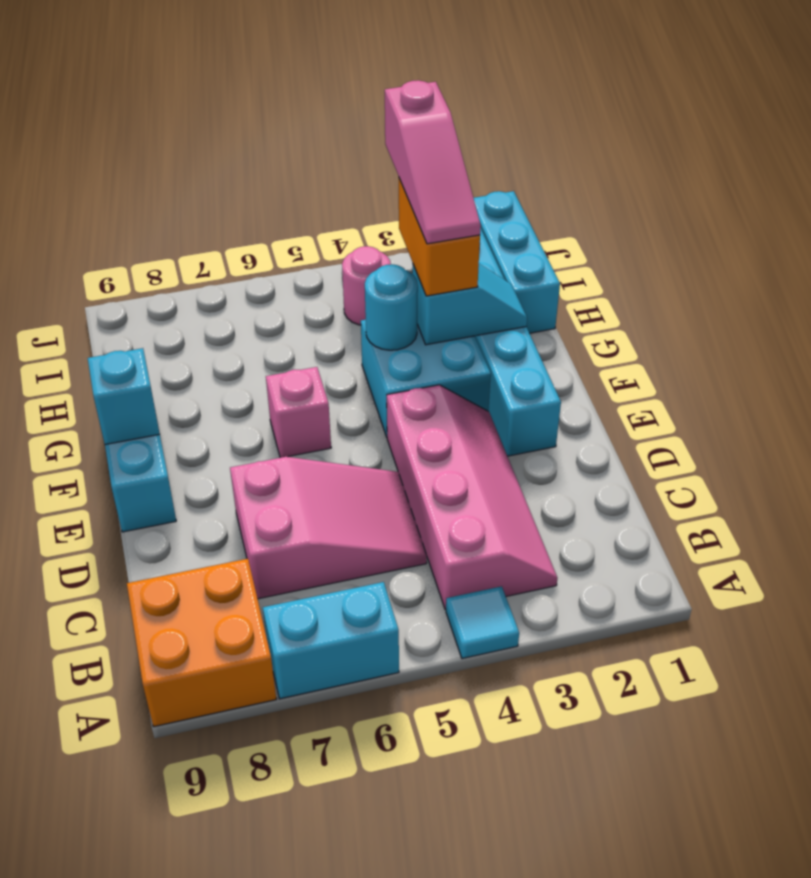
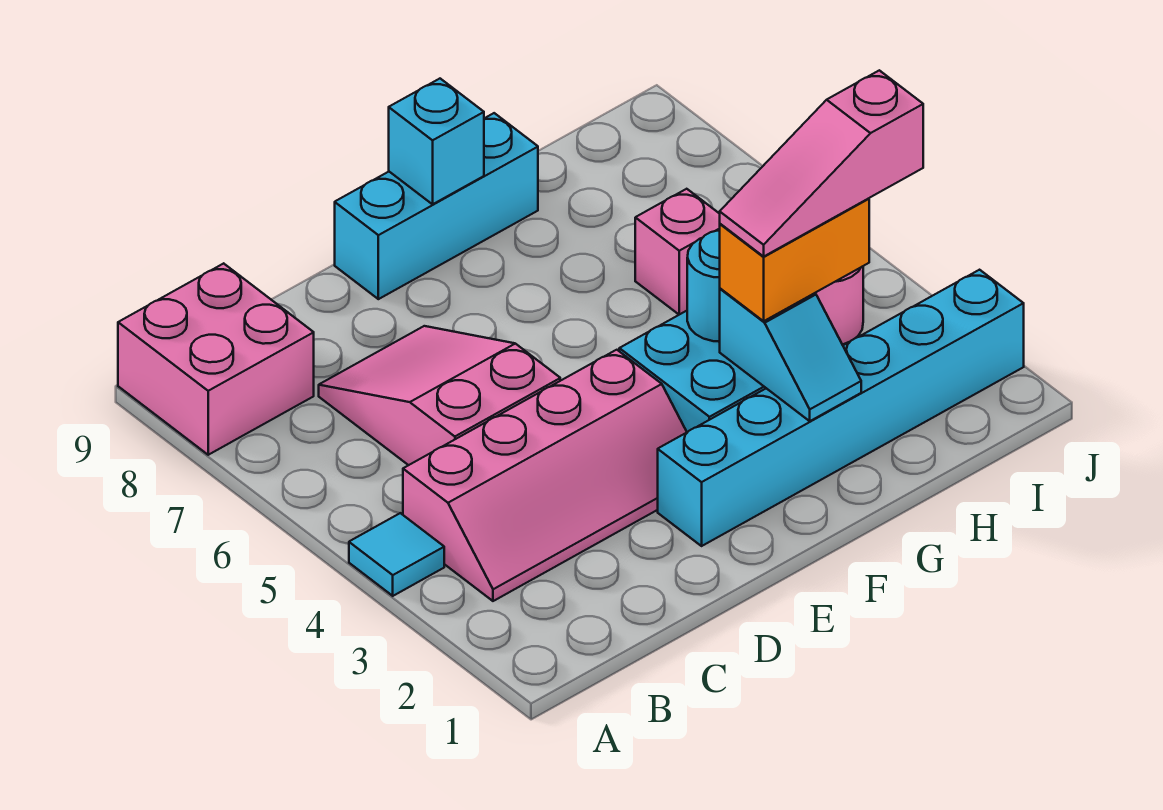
cyan 1x2 brick [263,582,399,699] -> none
orange 2x2 brick [127,559,276,727] -> pink 2x2 brick [118,263,314,455]
pink 2x3 slope [230,457,427,599] -> pink 2x3 slope turned to [319,326,560,465]
pink 1x1 brick [266,367,331,458] -> pink 1x1 brick moved to [635,189,720,314]
cyan 1x3 brick [474,191,560,333] -> none

